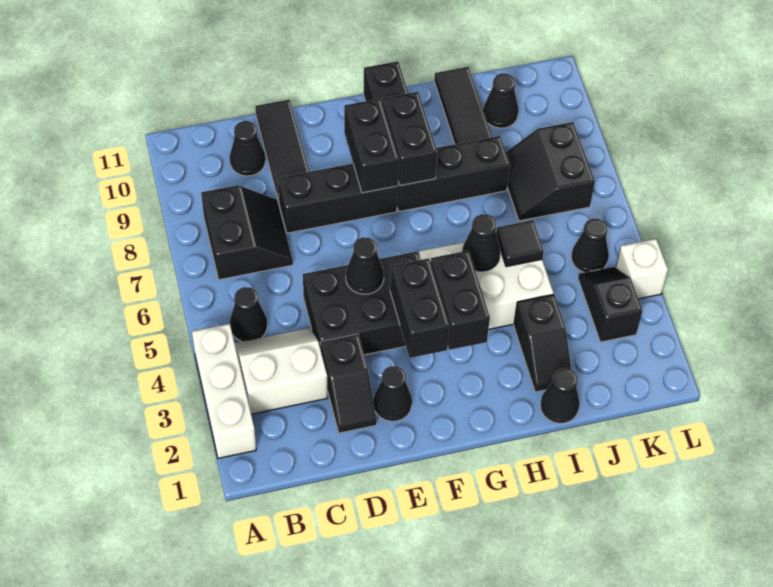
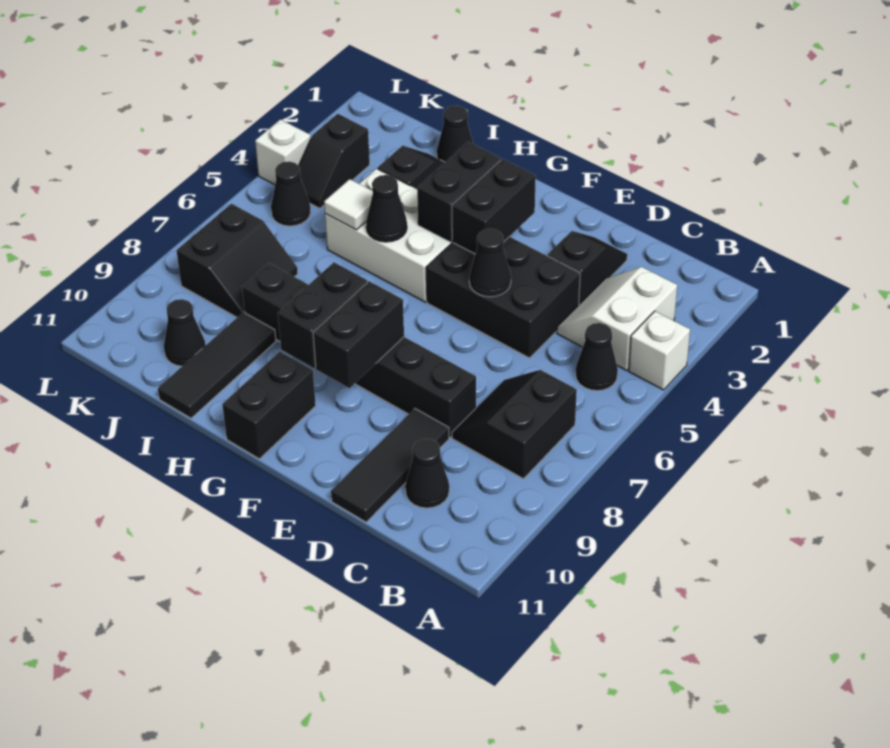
white 1x3 brick [192,324,256,458] -> white 1x1 brick [629,311,690,390]
white 2x2 slope [235,328,328,414] -> white 2x2 slope turned to [557,267,677,371]
black 1x1 cone [373,366,412,421] -> none
black 1x1 tile [496,220,544,267] -> white 1x1 tile [324,179,373,230]

